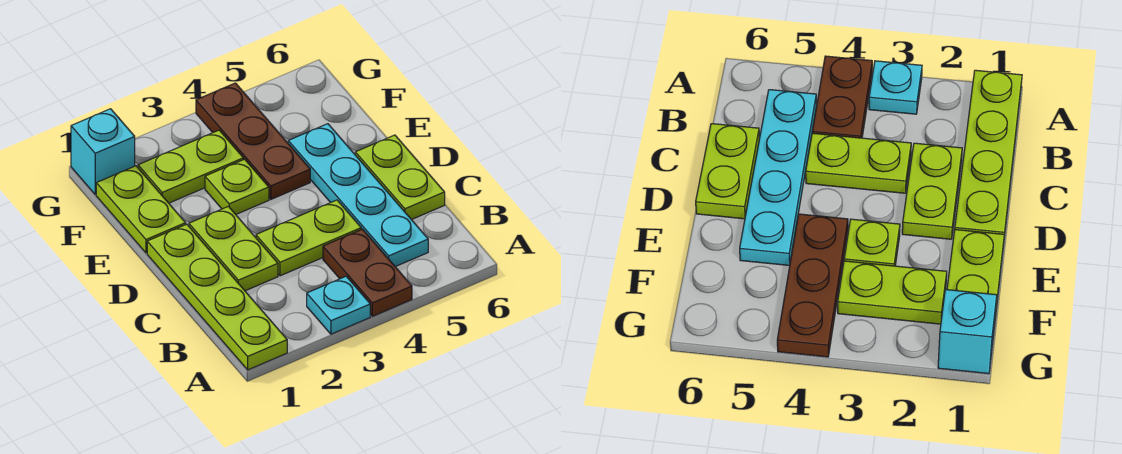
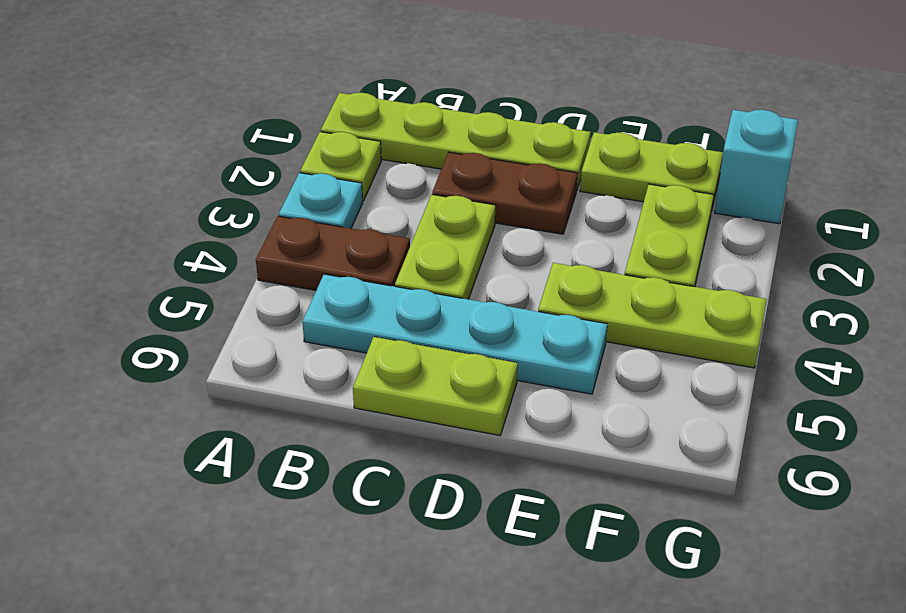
lime 1x2 plate [189,206,278,291] -> brown 1x2 plate [432,152,578,234]
lime 1x1 plate [205,159,269,214] -> lime 1x1 plate moved to [300,132,381,201]
brown 1x3 plate [196,83,310,199] -> lime 1x3 plate [538,263,767,368]

